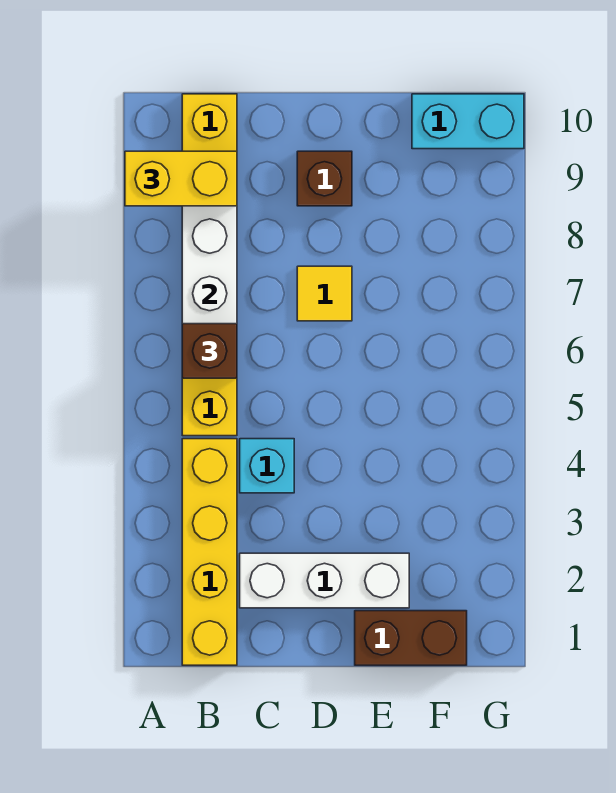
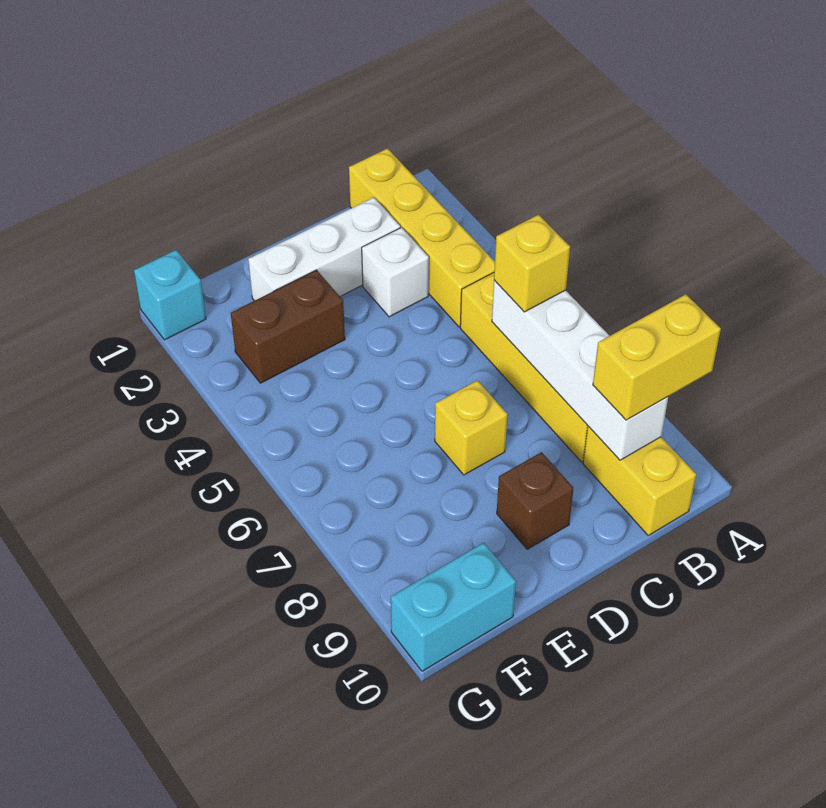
brown 1x1 brick [182,324,237,378] -> yellow 1x1 brick [494,215,570,312]
none -> white 1x1 brick [362,228,429,317]
cyan 1x1 brick [240,439,294,493] -> cyan 1x1 brick moved to [134,250,206,340]
yellow 1x1 tile [297,266,352,321] -> yellow 1x1 brick [435,380,507,475]
brown 1x2 brick [355,611,467,665] -> brown 1x2 brick moved to [231,270,345,383]

